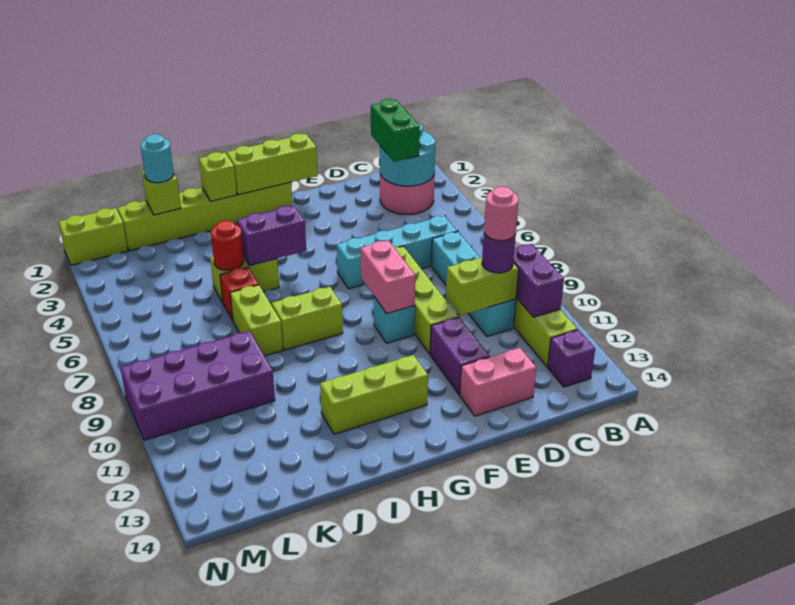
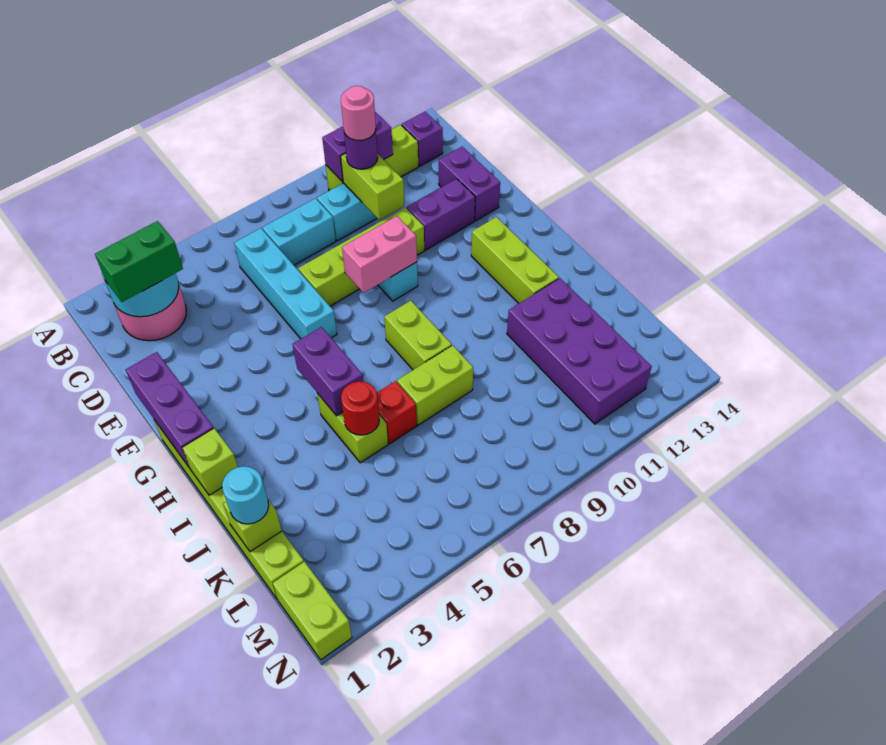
pink 1x2 brick [460,348,536,416] -> purple 1x2 brick [439,147,500,221]
lime 1x3 brick [227,134,318,195] -> purple 1x3 brick [126,352,214,468]
purple 2x4 brick [120,331,275,440] -> purple 2x4 brick moved to [507,278,652,424]

